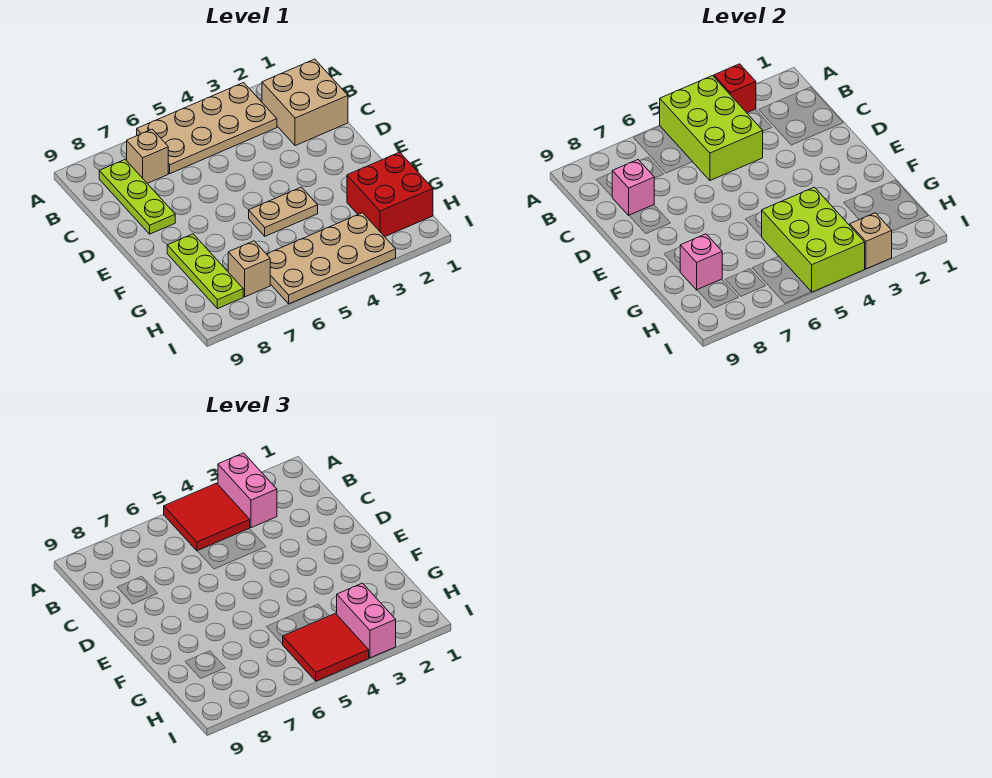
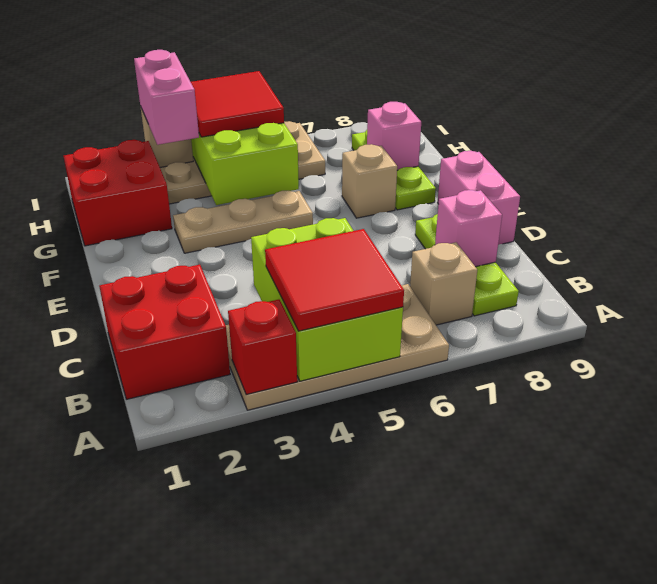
pink 1x2 brick [218,453,277,528] -> pink 1x2 brick moved to [438,151,520,245]
tan 2x2 brick [262,59,348,146] -> red 2x2 brick [99,265,230,399]
tan 1x2 plate [249,187,318,236] -> tan 1x3 plate [173,191,313,253]
tan 1x1 brick [228,241,270,297] -> tan 1x1 brick moved to [342,144,397,218]

